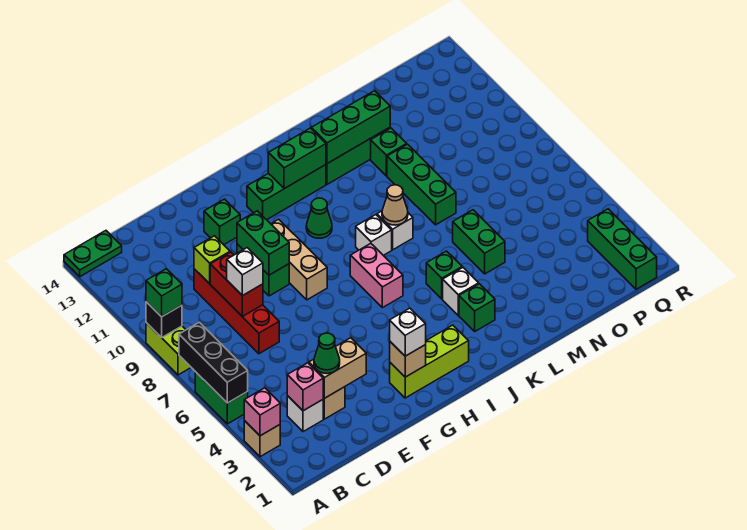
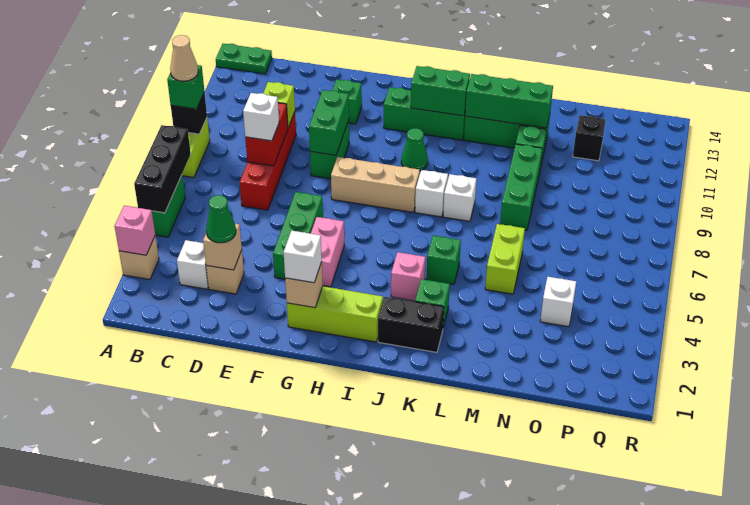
pink 1x1 brick [287,363,323,411] -> pink 1x1 brick moved to [391,252,425,301]
tan 1x2 brick [309,338,366,398] -> tan 1x1 brick [203,224,242,270]
tan 1x3 brick [271,219,327,300] -> tan 1x3 brick turned to [331,157,420,212]
pink 1x2 brick [350,243,403,308] -> pink 1x2 brick moved to [311,217,344,287]
none -> black 1x2 brick [378,297,444,352]
white 1x1 brick [443,267,479,315] -> white 1x1 brick moved to [540,277,576,327]
tan 1x1 cone [382,185,408,225] -> tan 1x1 cone moved to [170,35,198,81]
green 1x2 brick [453,210,505,274] -> lime 1x2 brick [485,224,525,294]
none -> black 1x1 brick [573,115,606,161]
green 1x3 brick [588,209,657,289] -> green 1x3 brick moved to [273,192,323,279]

